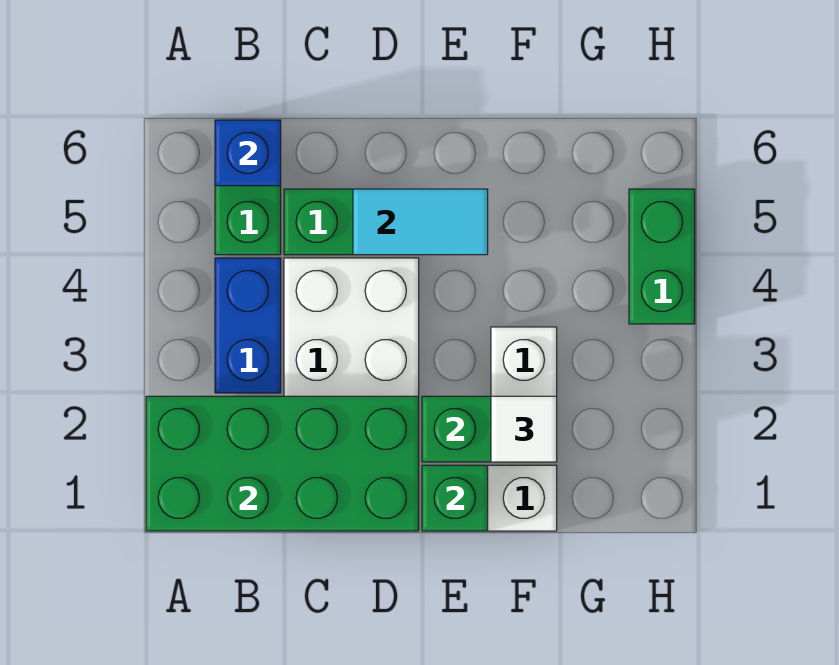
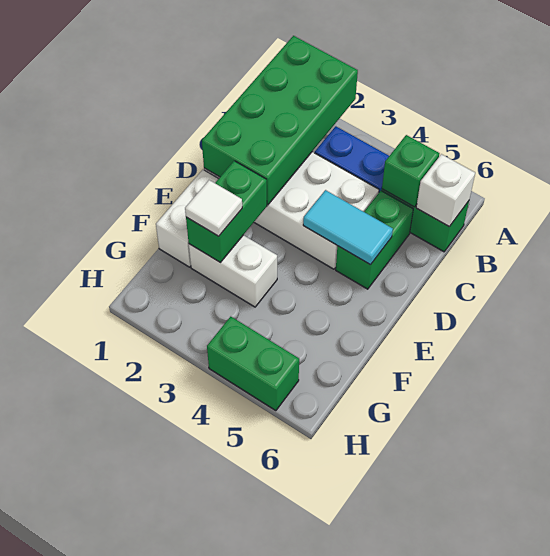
blue 1x1 brick [215,120,281,186] -> white 1x1 brick [416,154,475,226]
cyan 1x2 tile [353,189,488,255] -> cyan 1x2 tile turned to [303,190,393,265]
green 1x1 brick [422,465,488,531] -> green 1x1 brick moved to [382,135,439,207]

